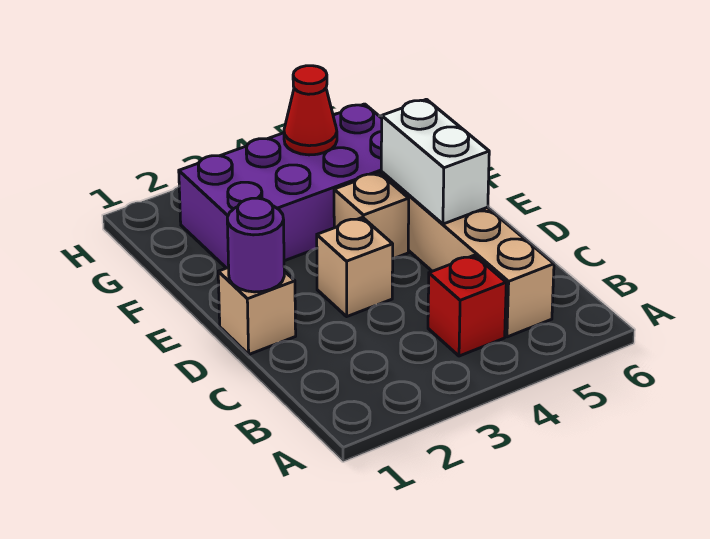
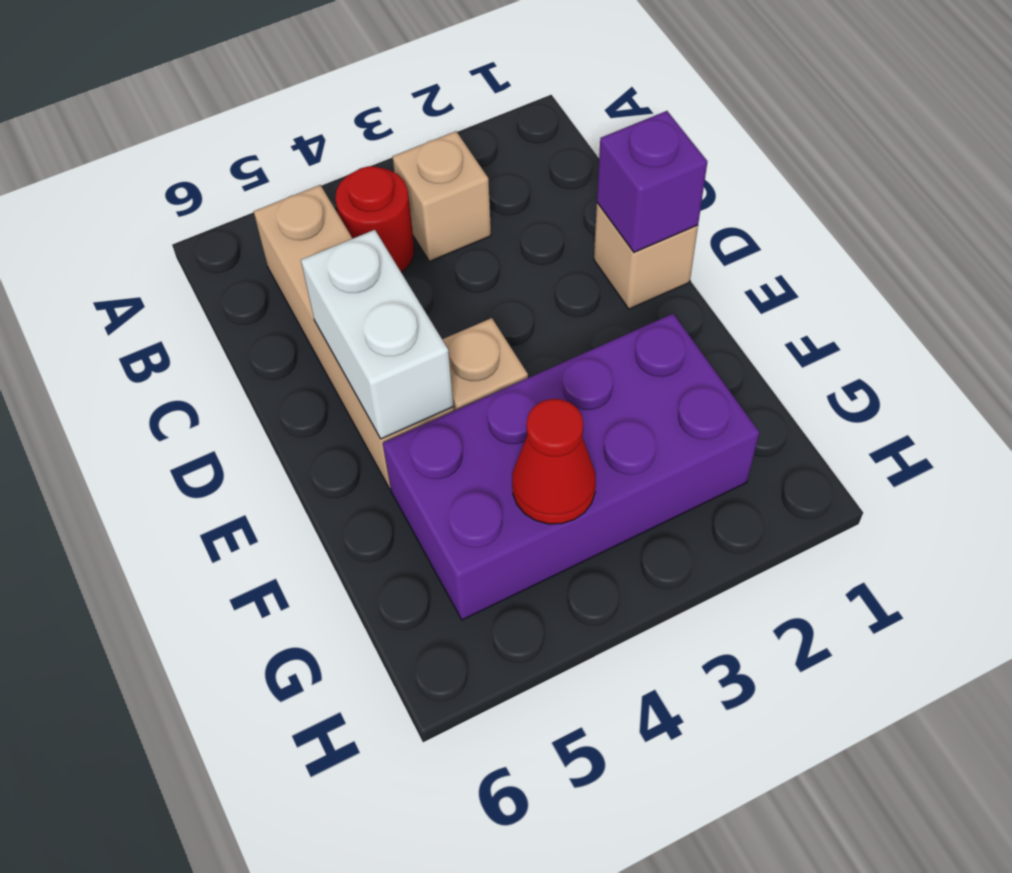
red 1x1 brick [428,255,506,356] -> red 1x1 round brick [336,166,414,272]
purple 1x1 round brick [227,198,284,292] -> purple 1x1 brick [597,111,707,252]
tan 1x1 brick [317,217,393,316] -> tan 1x1 brick moved to [393,131,491,261]

